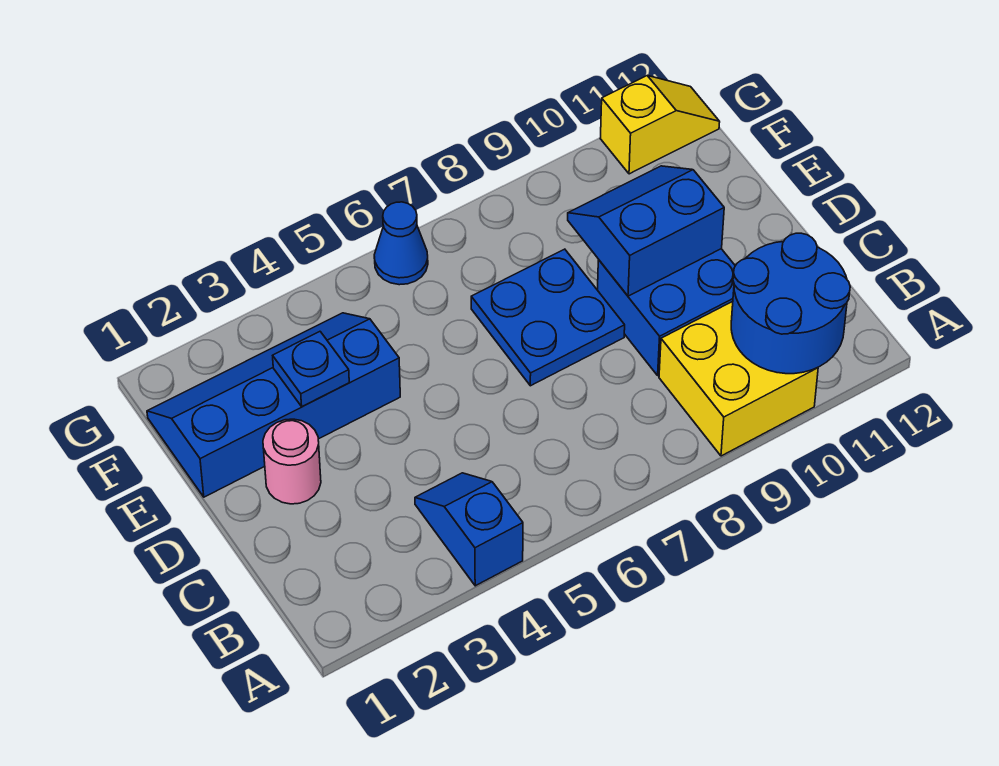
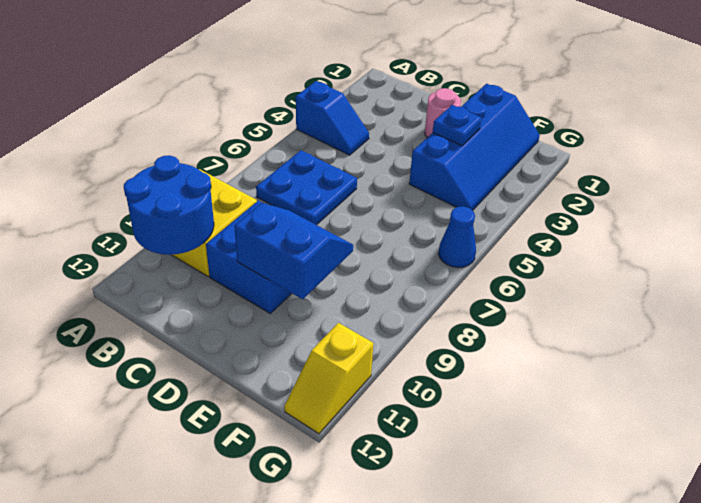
blue 2x2 plate [471,249,625,386] -> blue 2x2 plate moved to [256,150,357,225]
blue 2x2 slope [568,166,724,296] -> blue 2x2 slope turned to [234,203,353,299]

